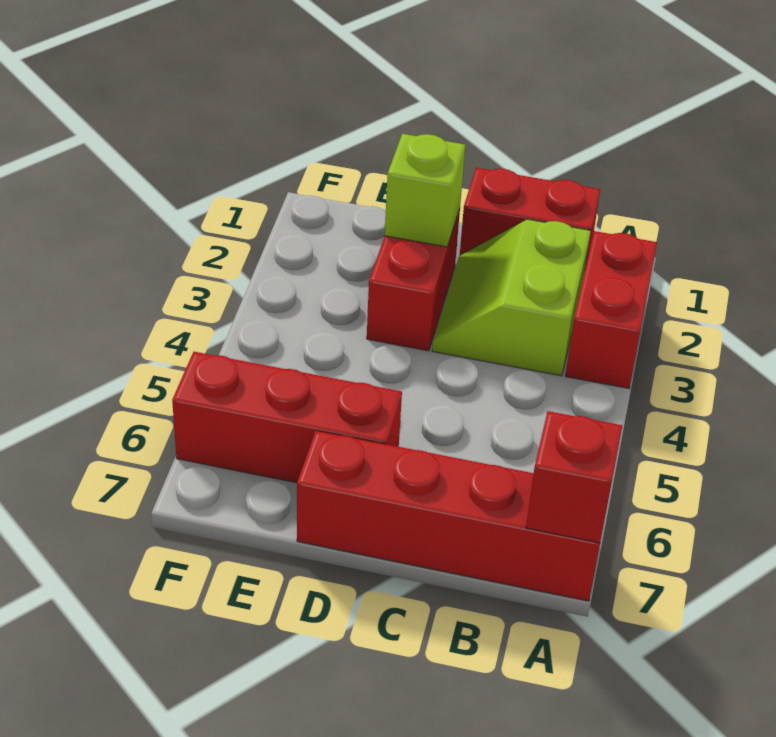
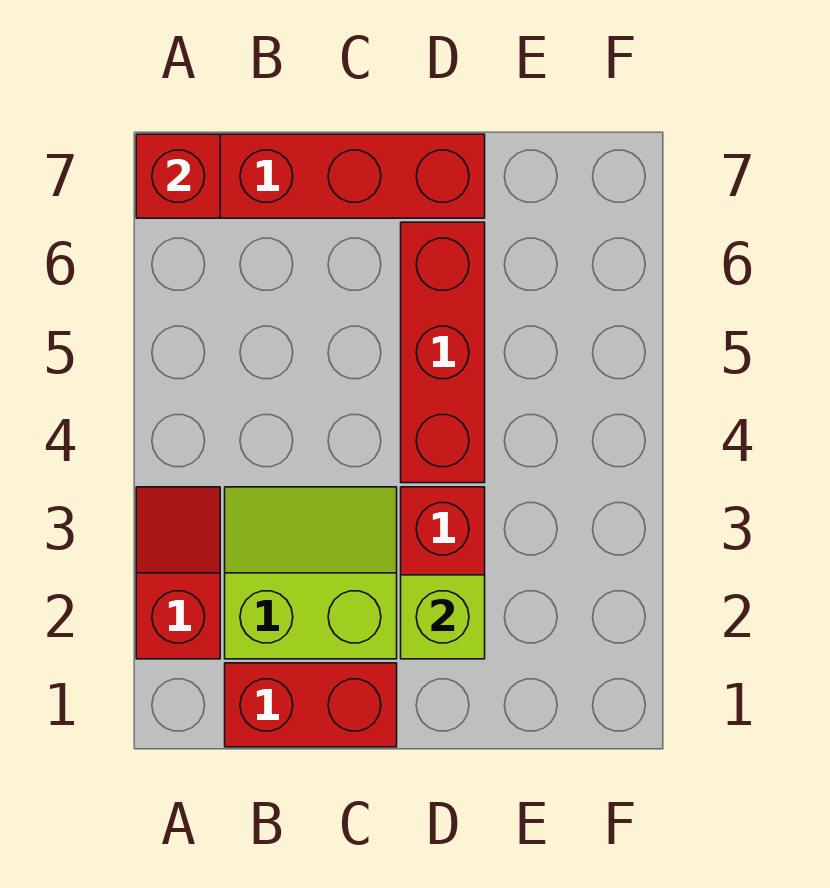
red 1x2 brick [565,231,657,388] -> red 1x2 slope [136,487,220,659]
lime 2x2 slope [432,219,591,376] -> lime 2x2 slope turned to [225,487,397,659]
red 1x3 brick [172,352,402,483] -> red 1x3 brick turned to [401,222,485,483]

